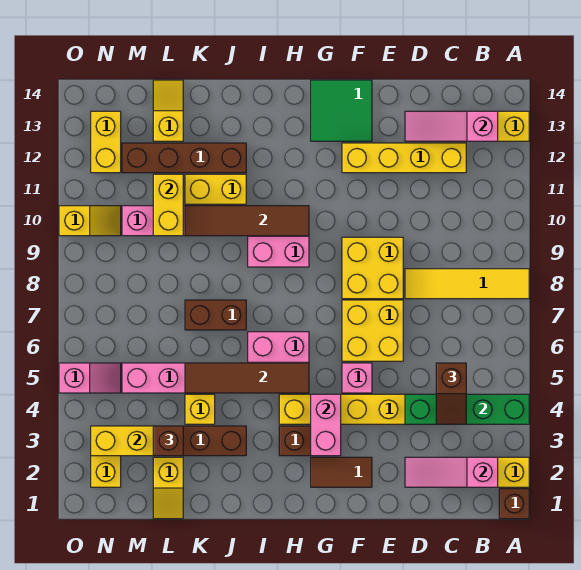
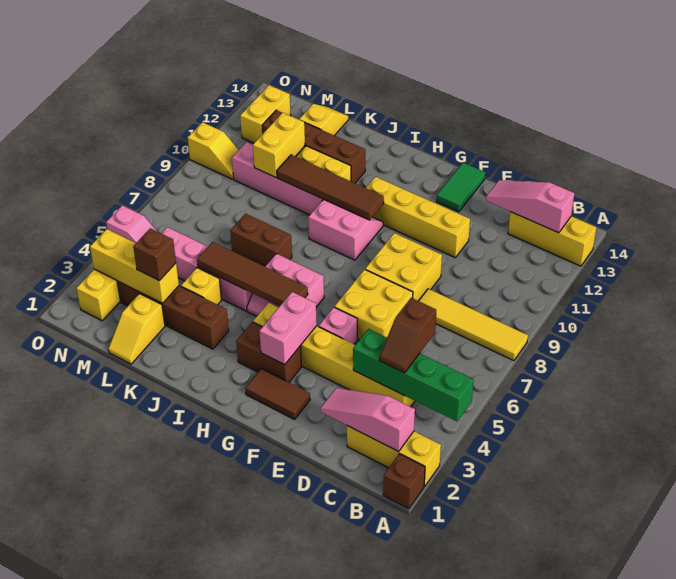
yellow 1x4 brick [342,143,466,173] -> yellow 1x4 brick moved to [366,177,470,257]
green 2x2 tile [311,80,372,141] -> green 1x2 tile [436,163,485,212]

